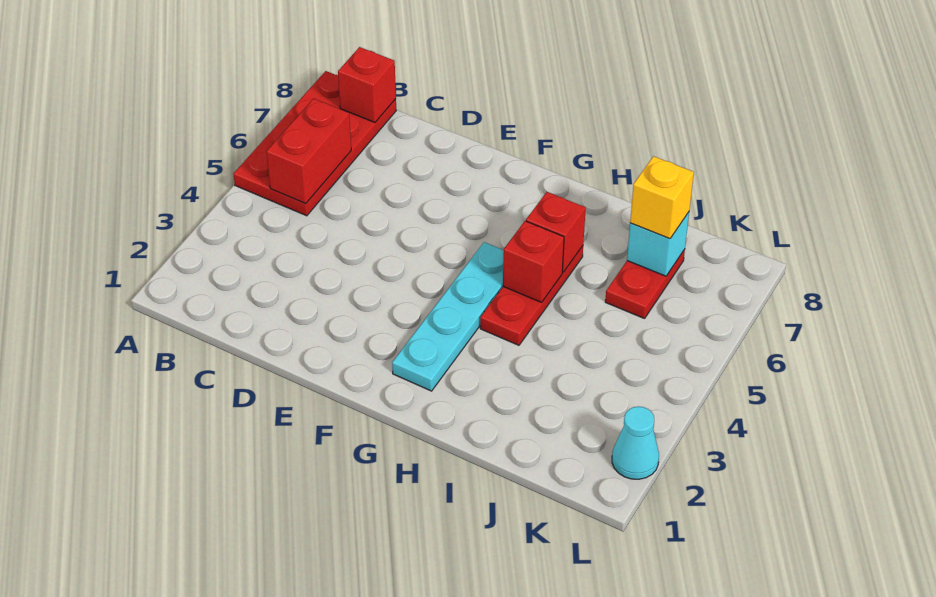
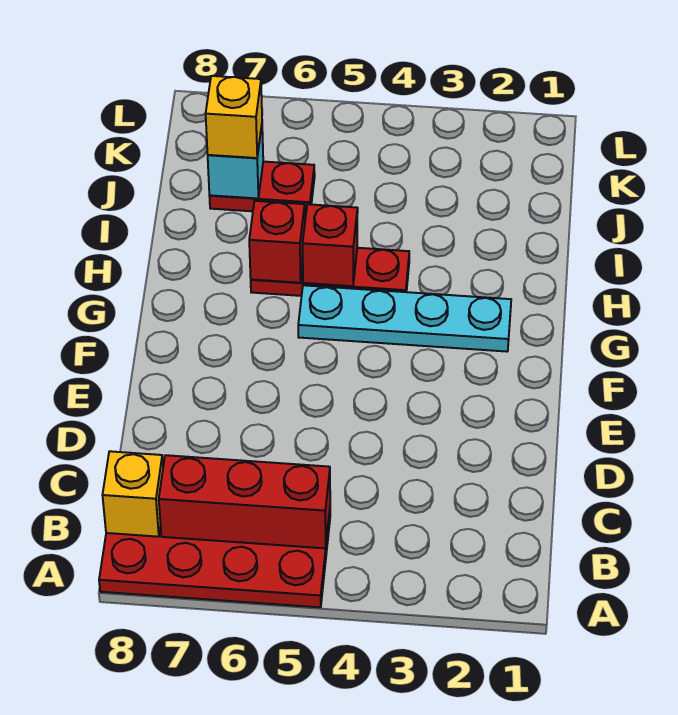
red 1x2 brick [266,99,351,203] -> red 1x3 brick [159,455,330,548]
red 1x1 brick [338,47,396,122] -> yellow 1x1 brick [102,451,163,537]
cyan 1x1 cone [612,407,659,479] -> none

